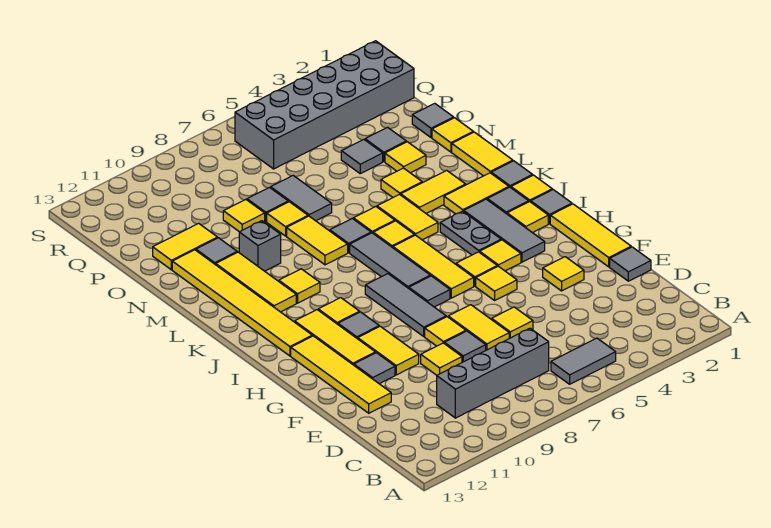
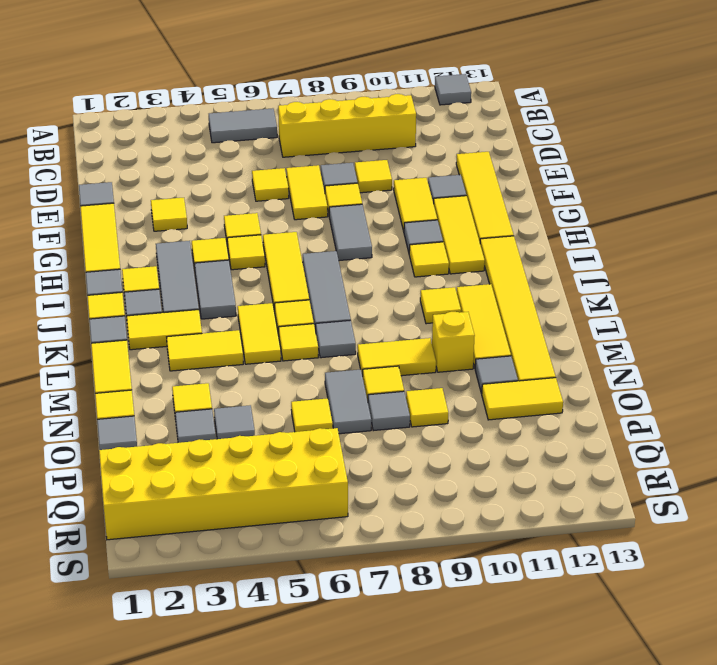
grey 1x4 brick [437,328,549,418] -> yellow 1x4 brick [278,94,416,157]
grey 1x3 tile [365,274,446,336] -> grey 1x2 tile [329,204,372,261]
grey 1x1 tile [409,276,450,307] -> grey 1x1 tile moved to [435,74,471,105]
grey 1x2 plate [440,211,501,255] -> grey 1x2 tile [195,260,236,319]
yellow 1x2 tile [287,216,348,265] -> yellow 1x2 tile turned to [358,338,436,376]
yellow 1x1 tile [381,168,422,197] -> yellow 1x1 tile moved to [291,398,333,432]
grey 1x1 brick [239,221,281,271] -> yellow 1x1 brick [432,312,475,372]
grey 2x6 brick [235,41,414,169] -> yellow 2x6 brick [99,428,348,540]

